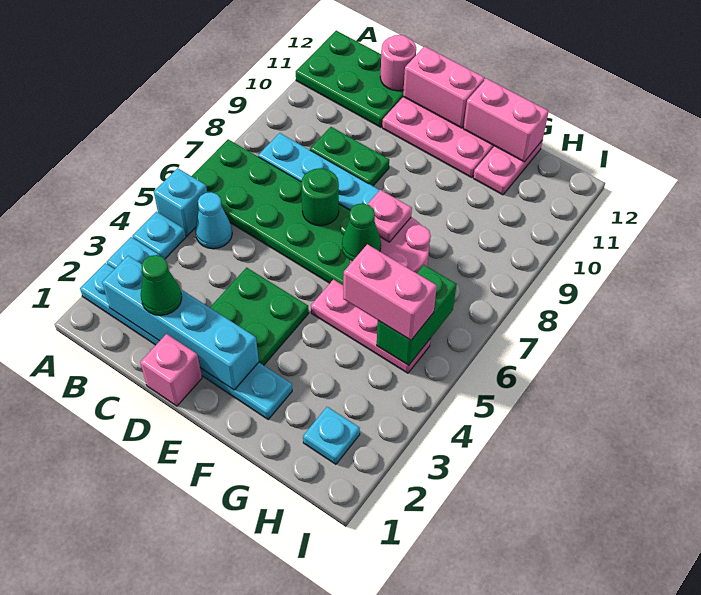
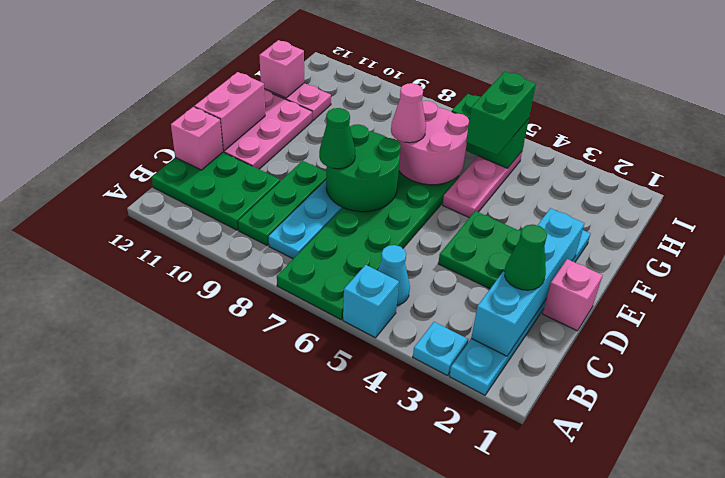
cyan 1x1 plate [132,212,186,259] -> none
green 2x3 plate [296,31,404,127] -> green 2x3 plate turned to [152,152,280,230]
green 1x2 plate [310,127,389,186] -> green 1x3 plate [238,161,326,245]
pink 1x1 round brick [380,35,416,91] -> pink 1x1 brick [171,107,223,170]
green 1x1 round brick [301,168,339,226] -> green 2x2 round brick [326,124,401,212]
green 1x1 cone [342,203,381,261] -> green 1x1 cone moved to [319,108,355,169]
pink 1x1 plate [367,190,412,242] -> pink 1x1 cone [391,83,426,143]
pink 1x2 brick [464,79,549,162] -> pink 1x1 brick [259,40,304,98]
pink 1x2 brick [343,244,437,340] -> green 1x2 brick [466,72,536,155]
cyan 1x1 plate [303,407,360,464] -> none

